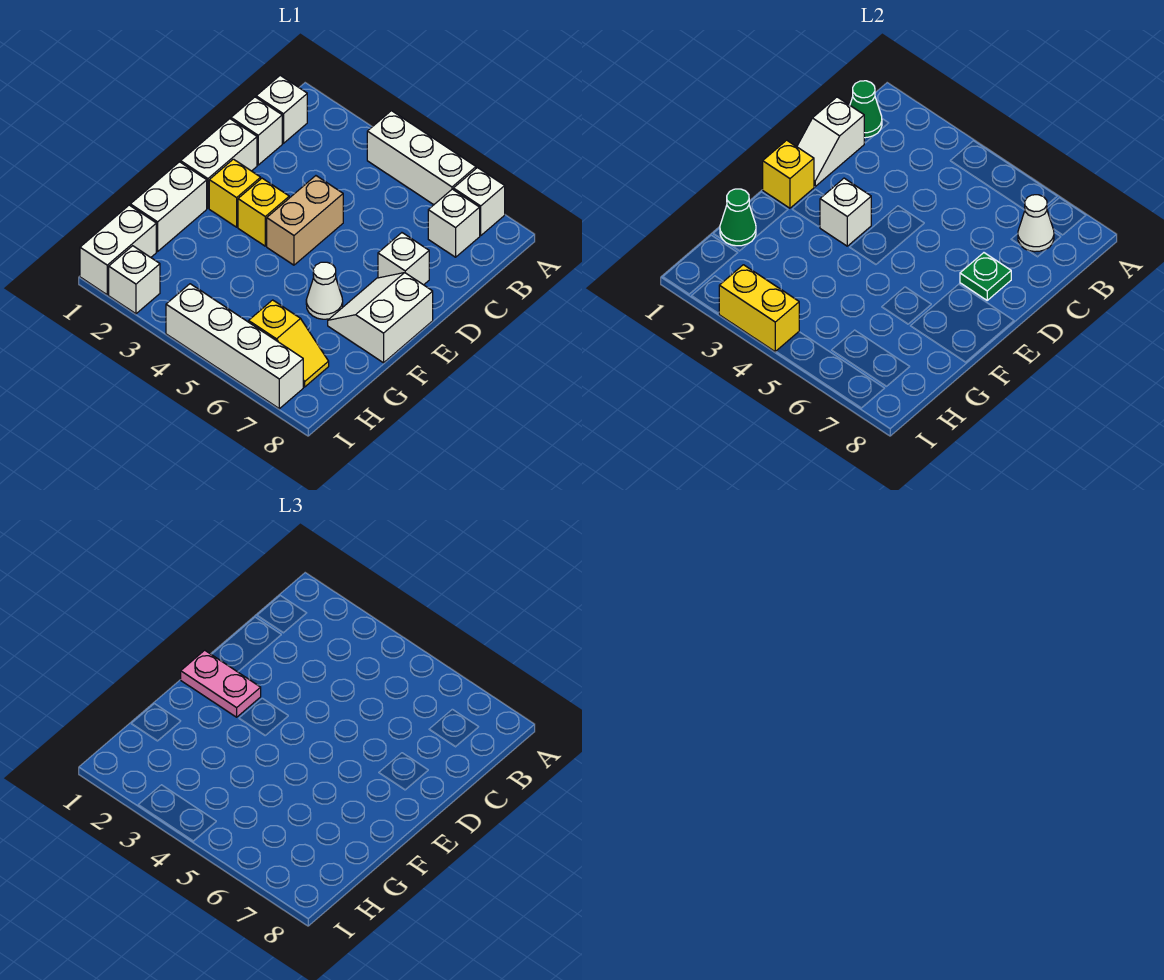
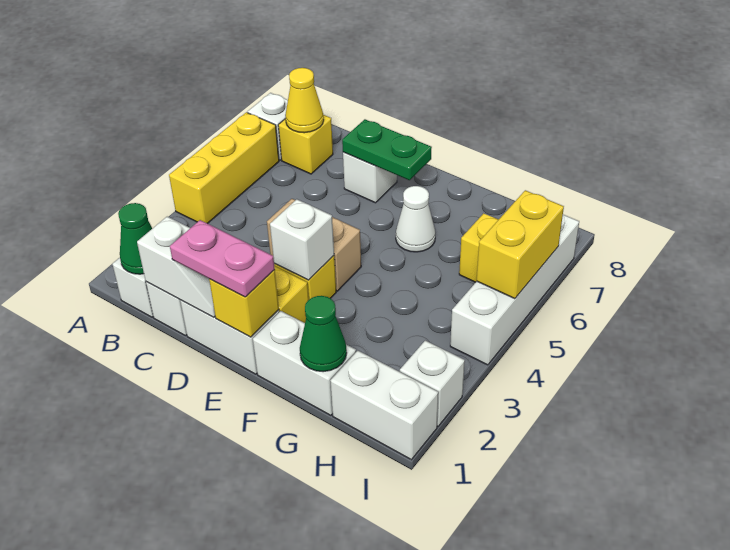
white 1x3 brick [367,111,476,205] -> yellow 1x3 brick [169,112,279,224]
white 1x1 brick [428,189,480,257] -> yellow 1x1 brick [278,115,333,174]
white 1x1 cone [1018,195,1054,252] -> yellow 1x1 cone [285,68,324,133]
green 1x1 plate [960,253,1011,300] -> green 1x2 plate [342,119,432,180]
pink 1x2 plate [181,650,261,717] -> pink 1x2 plate turned to [170,220,275,297]
white 2x2 slope [328,273,433,363] -> none
yellow 1x2 brick [719,265,799,352] -> yellow 1x2 brick moved to [477,190,564,299]

